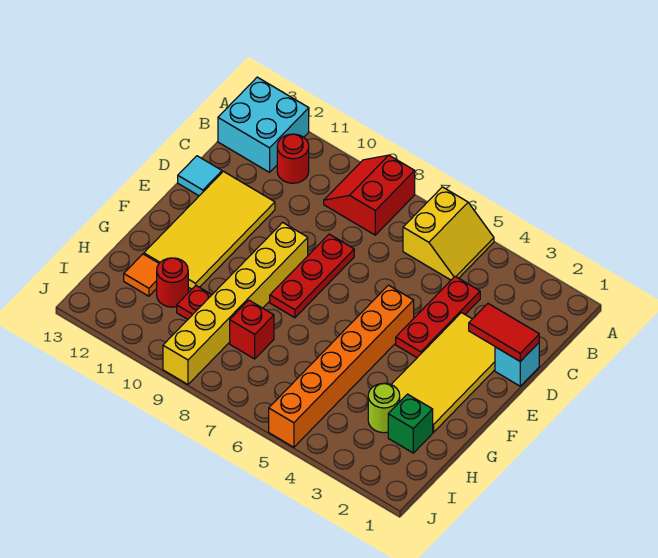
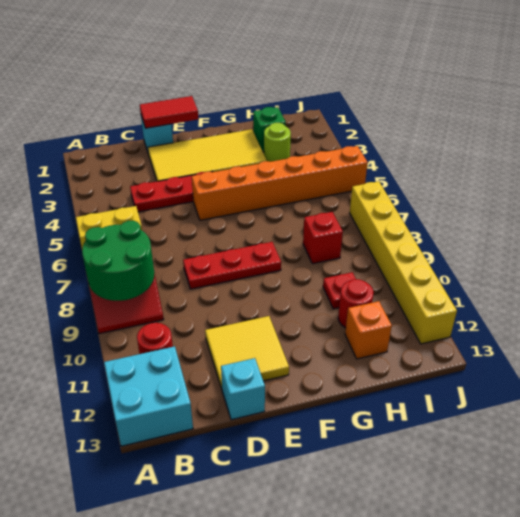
none -> green 2x2 round brick [82,221,154,301]
red 1x2 tile [469,304,539,361] -> red 1x2 tile turned to [140,96,198,128]
yellow 2x4 tile [144,171,275,289] -> yellow 2x2 tile [205,316,289,389]
cyan 1x1 tile [178,156,222,196] -> cyan 1x1 brick [221,358,265,420]
yellow 1x6 brick [163,223,308,384] -> yellow 1x6 brick turned to [350,181,457,344]
orange 1x1 tile [124,254,159,296] -> orange 1x1 brick [345,301,392,359]

